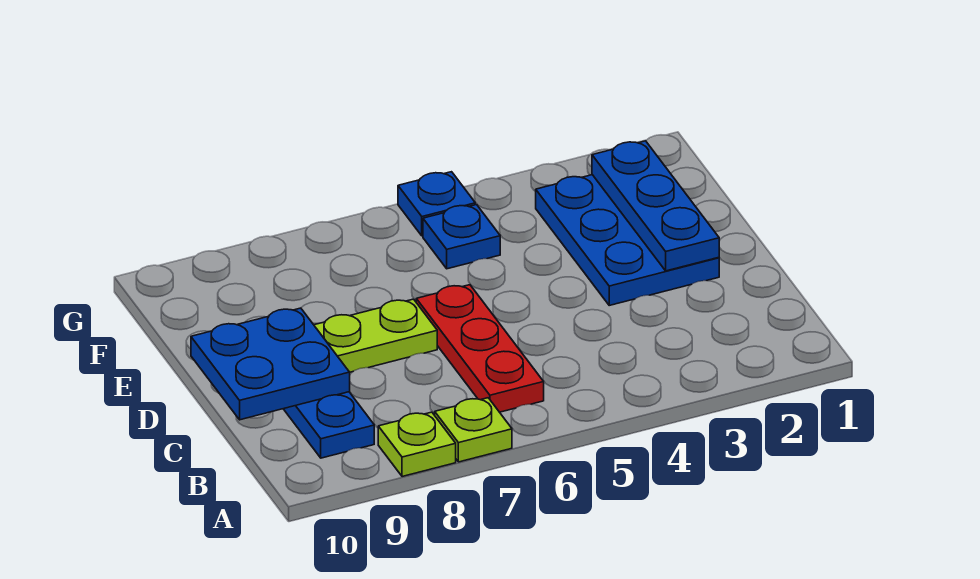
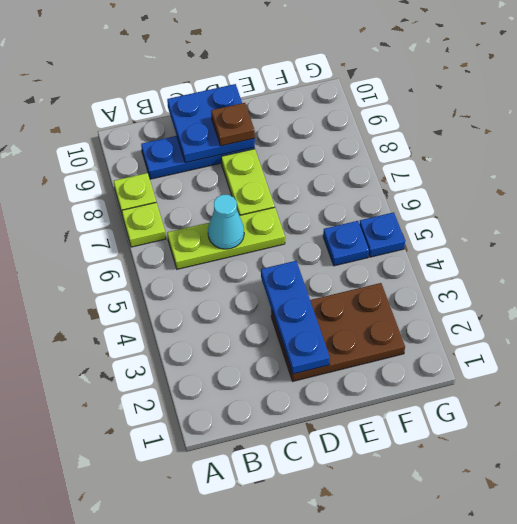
red 1x3 plate [416,285,544,412] -> lime 1x3 plate [167,207,285,269]
none -> cyan 1x1 cone [208,195,244,249]
blue 2x3 plate [536,175,719,305] -> brown 2x3 plate [271,283,405,381]
blue 1x3 plate [592,141,719,271] -> blue 1x3 plate turned to [261,261,330,374]
none -> brown 1x1 plate [211,103,255,146]

